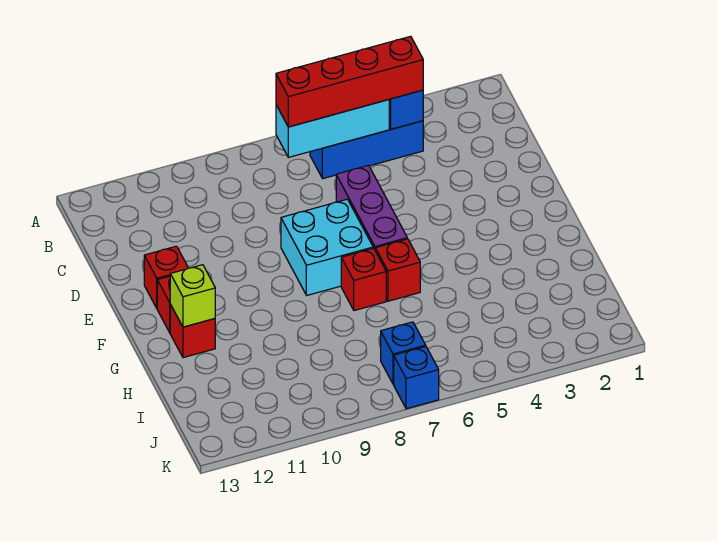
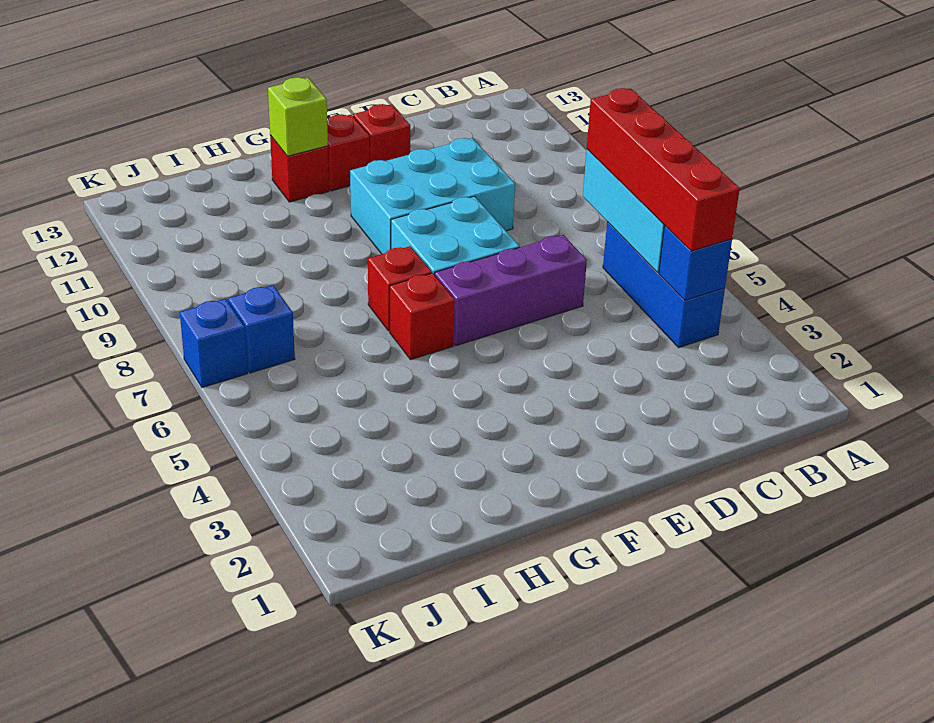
none -> cyan 2x3 brick [350,138,515,254]

